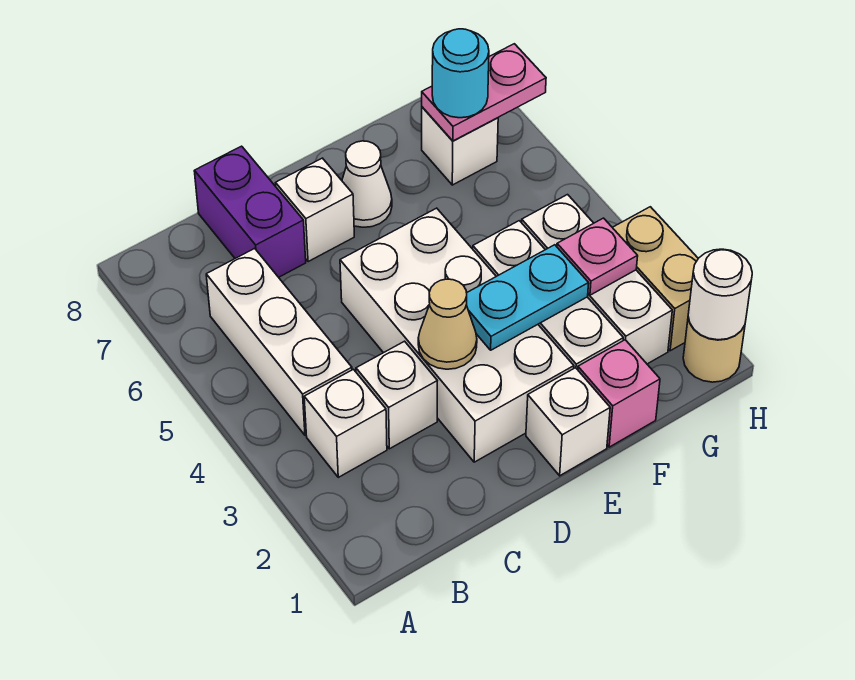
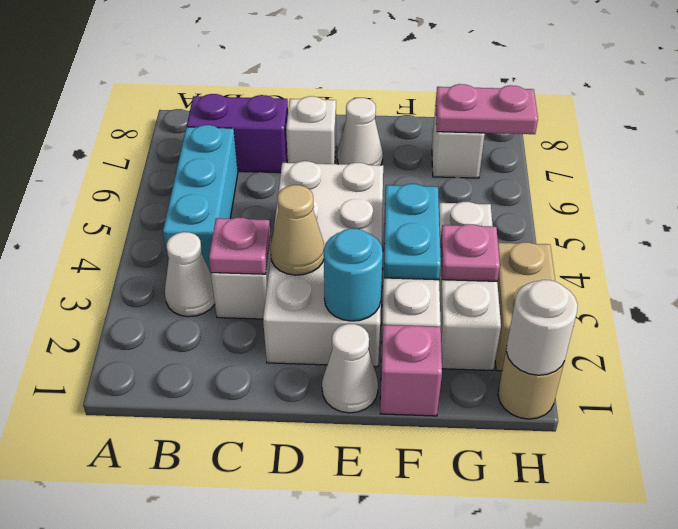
white 1x1 brick [304,369,387,477] -> white 1x1 cone [165,232,215,317]
white 1x3 brick [206,248,352,435] -> cyan 1x3 brick [163,125,238,272]
none -> pink 1x1 plate [209,218,270,274]
purple 1x2 brick [194,146,306,277] -> purple 1x2 brick turned to [187,94,288,173]
white 1x1 brick [526,368,610,476] -> white 1x1 cone [322,324,378,413]
cyan 1x2 plate [466,245,589,350] -> cyan 1x2 plate turned to [384,184,441,280]
cyan 1x1 round brick [432,29,489,118] -> cyan 1x1 round brick moved to [324,228,383,321]

